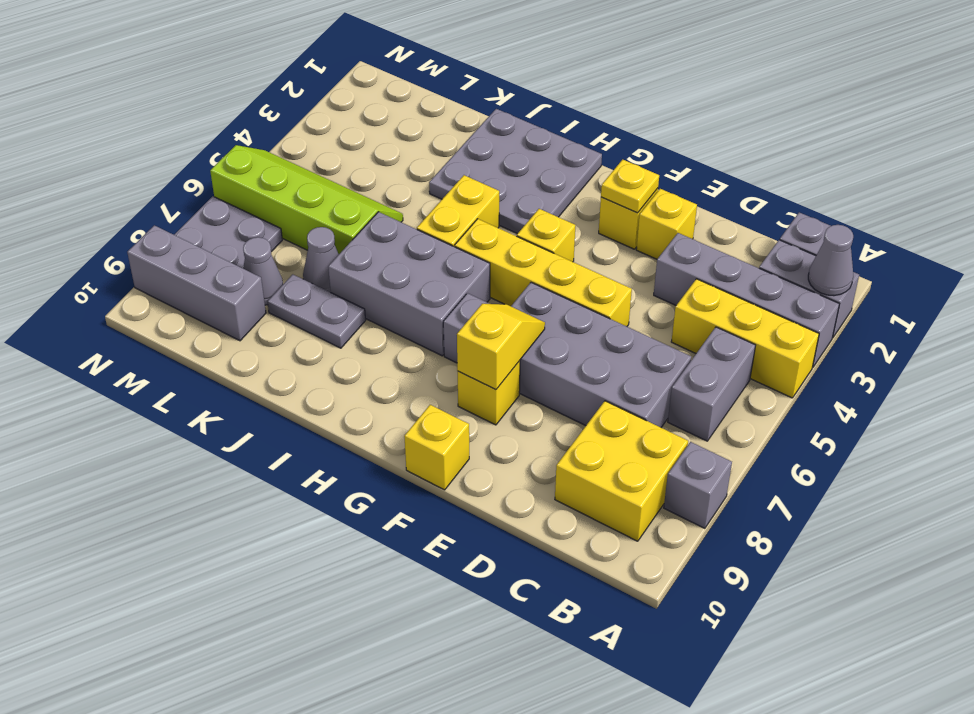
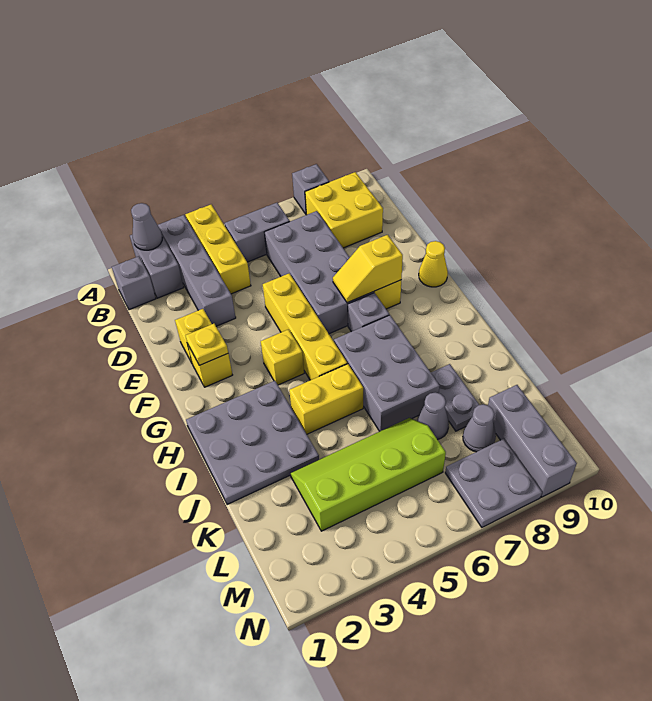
yellow 1x1 brick [404,405,469,490] -> yellow 1x1 cone [419,241,448,287]
lime 2x4 slope [210,145,403,254] -> lime 2x4 slope turned to [290,418,446,531]

